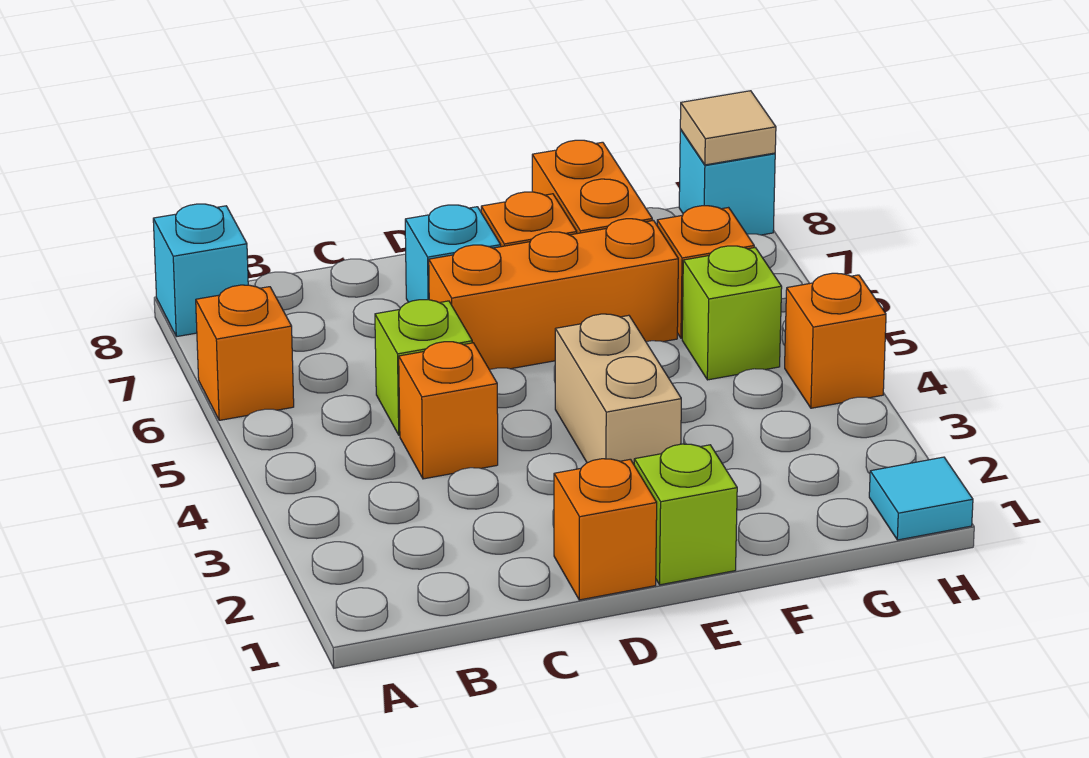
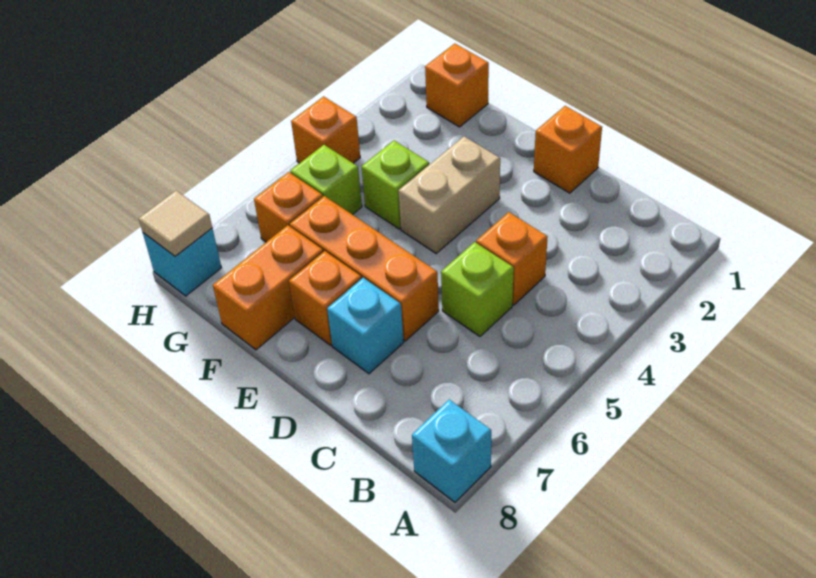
orange 1x1 brick [196,285,294,420] -> orange 1x1 brick moved to [425,44,489,127]
lime 1x1 brick [634,444,737,585] -> lime 1x1 brick moved to [362,141,429,229]
cyan 1x1 tile [869,457,973,540] -> none

